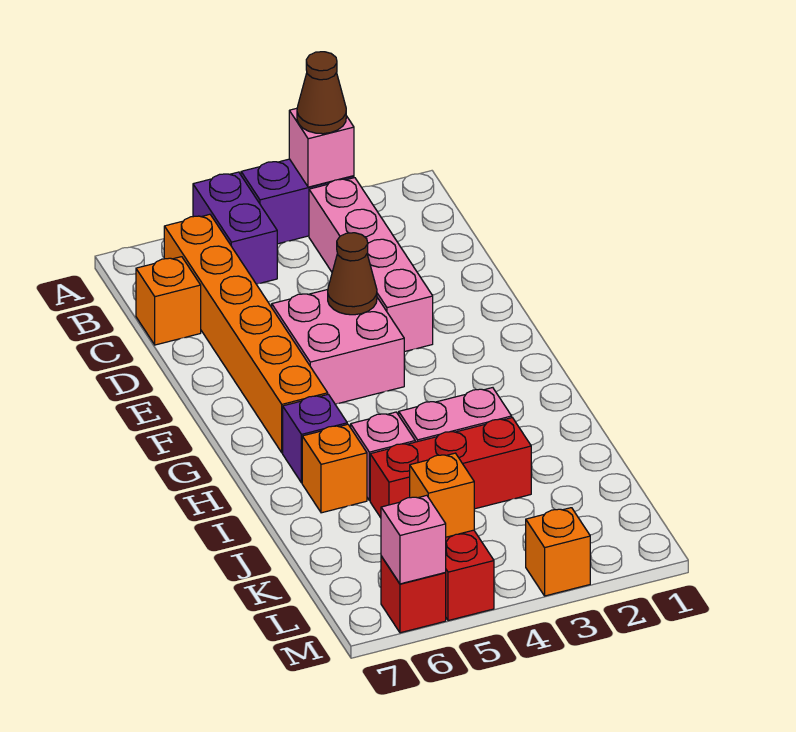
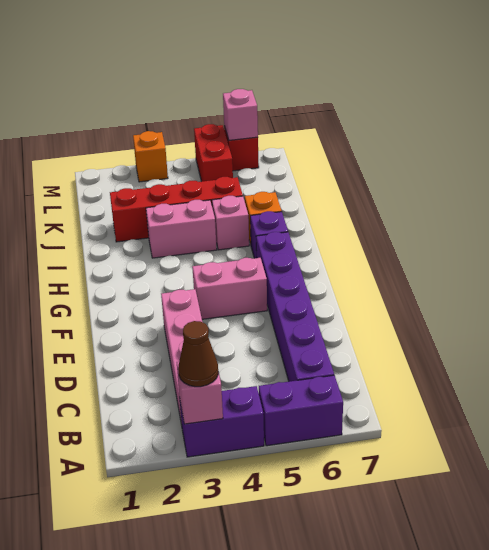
purple 1x2 brick [193,172,277,284] -> purple 1x2 brick turned to [259,375,343,446]
orange 1x6 brick [164,214,328,453] -> purple 1x6 brick [256,232,334,382]
orange 1x1 brick [136,257,201,345] -> none
pink 2x2 brick [272,290,404,404] -> pink 1x2 brick [192,258,267,319]
brown 1x1 cone [328,233,377,315] -> none
red 1x3 brick [370,418,531,518] -> red 1x4 brick [110,177,243,242]
orange 1x1 brick [410,453,474,537] -> none

